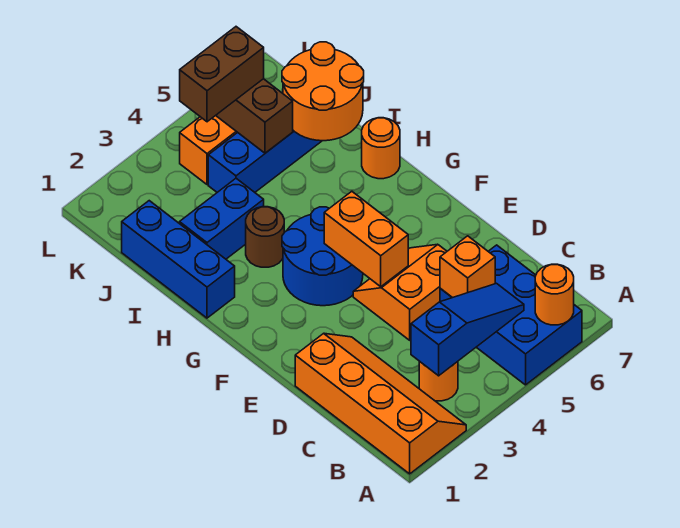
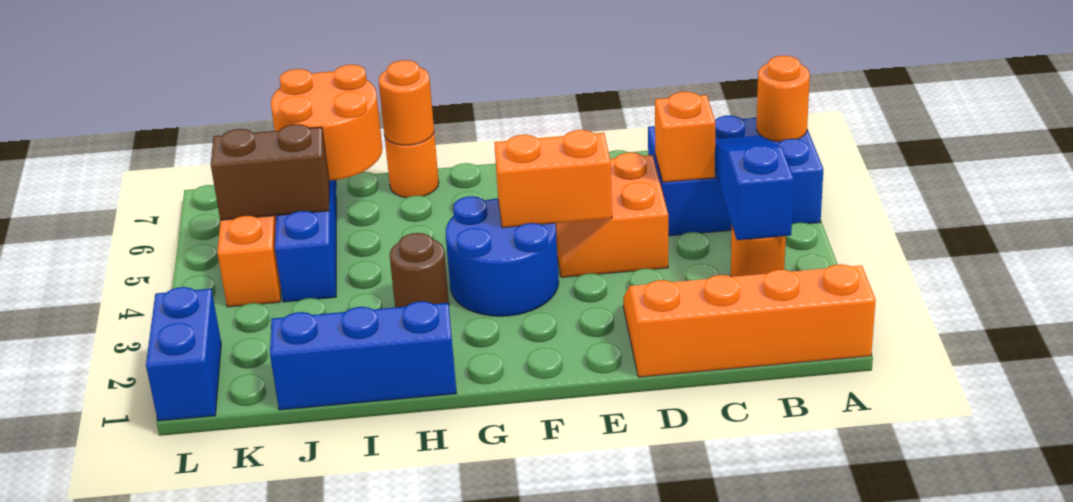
none -> orange 1x1 round brick [379,60,434,145]
blue 1x2 brick [180,178,264,259] -> blue 1x2 brick moved to [146,287,221,421]
brown 1x2 brick [180,27,264,122] -> none

